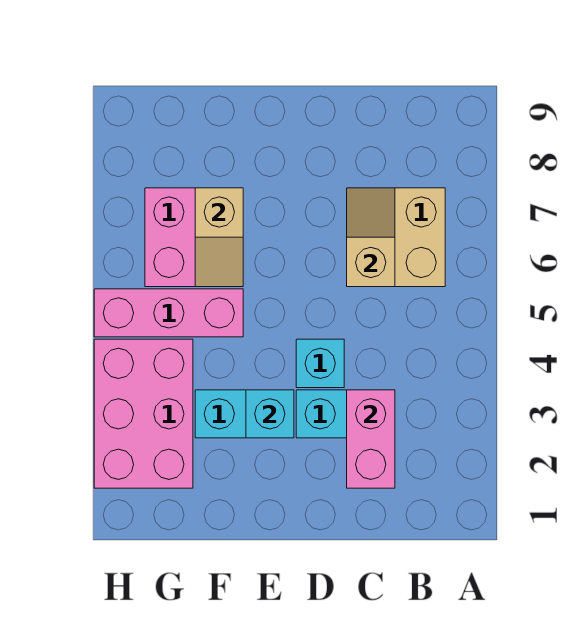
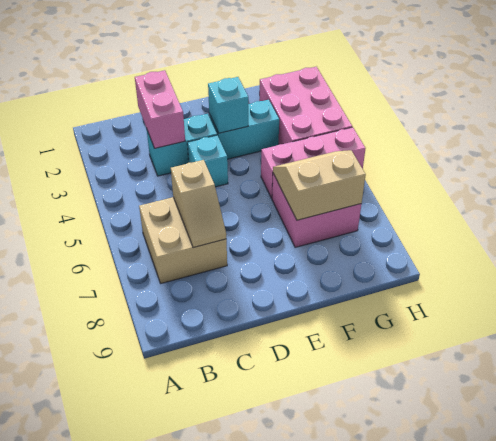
tan 1x2 slope [195,188,243,287] -> tan 2x2 slope [273,150,366,220]

